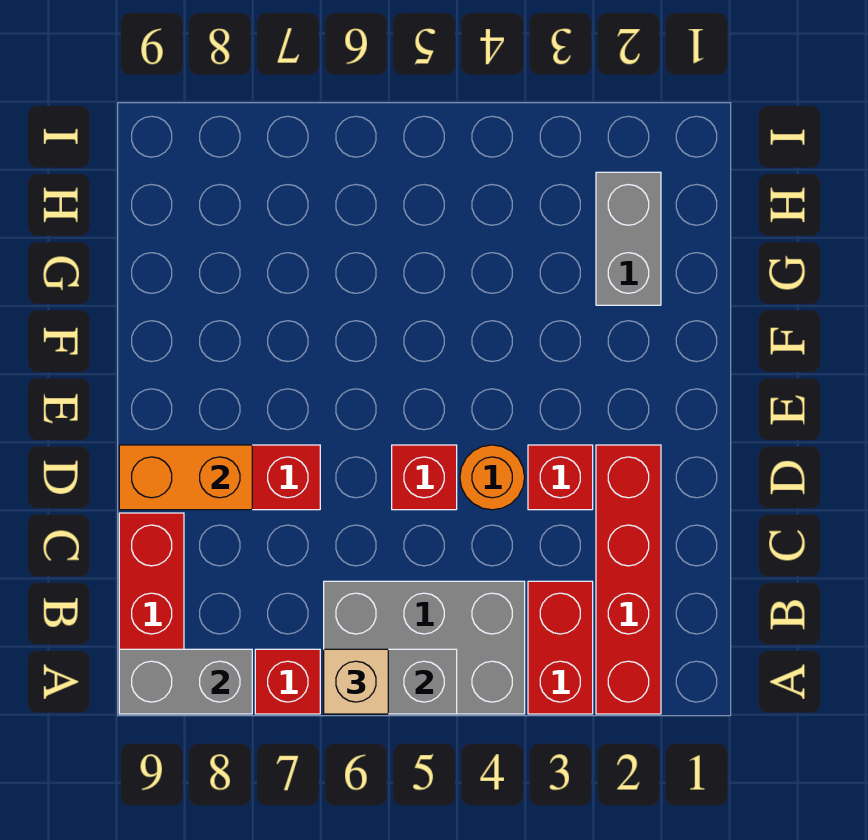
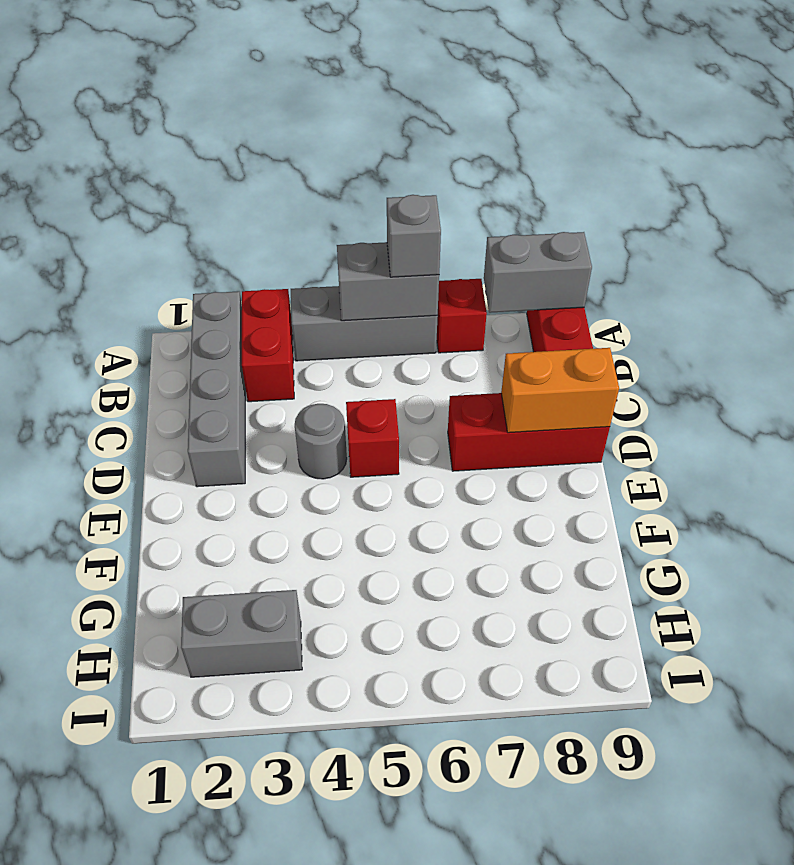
red 1x4 brick [596,445,661,714] -> grey 1x4 brick [188,292,245,487]
grey 2x3 brick [324,581,525,714] -> grey 1x3 brick [291,286,438,361]
tan 1x1 brick [324,649,388,714] -> grey 1x1 brick [387,195,441,277]
red 1x1 brick [528,445,593,510] -> none
orange 1x1 round brick [460,445,525,510] -> grey 1x1 round brick [295,404,347,479]
grey 1x2 brick [596,172,661,305] -> grey 1x2 brick turned to [181,590,302,677]

